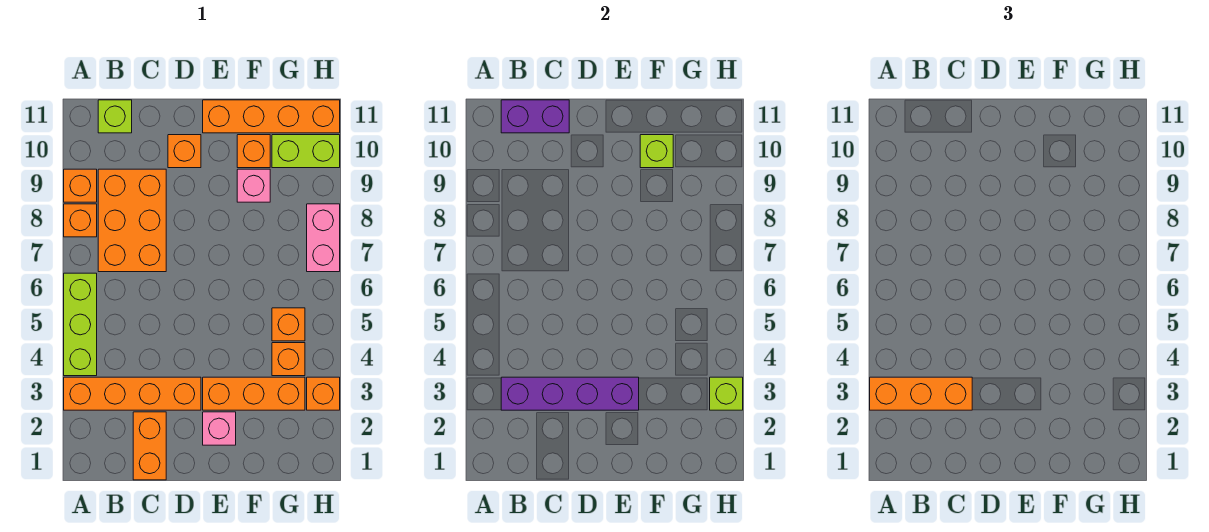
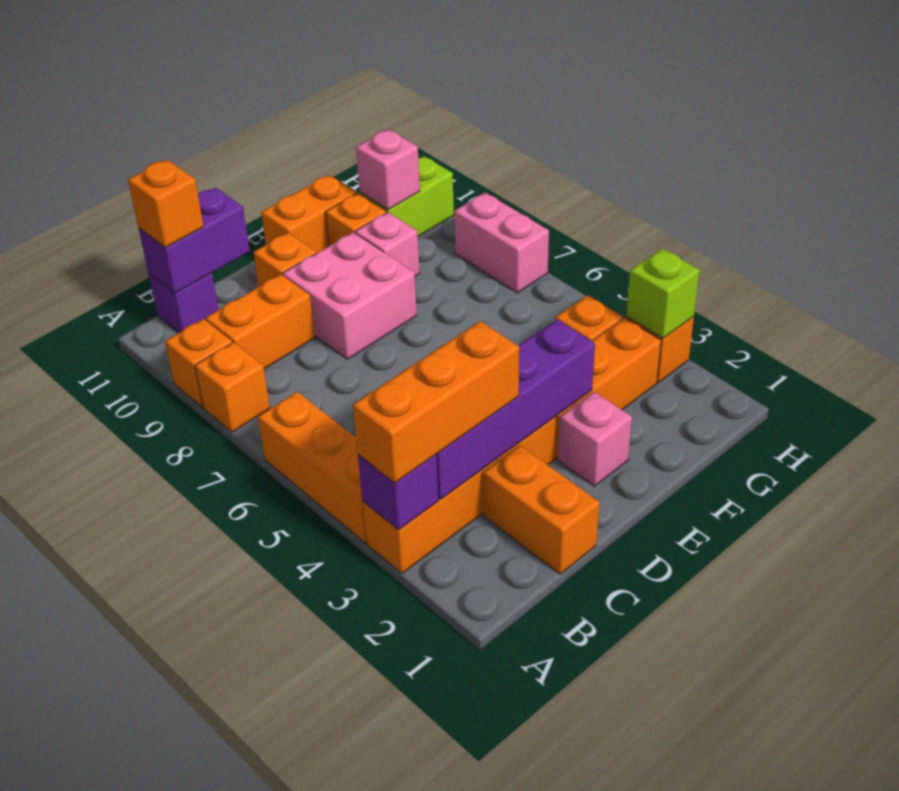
none -> purple 1x1 brick [358,455,439,530]
lime 1x3 brick [64,273,97,376] -> orange 1x3 brick [258,392,367,543]
orange 2x3 brick [98,169,166,272] -> orange 1x2 brick [206,274,315,369]
lime 1x1 brick [98,100,132,133] -> purple 1x1 brick [149,273,219,333]
none -> pink 2x2 brick [283,232,417,359]
orange 1x4 brick [203,100,340,133] -> orange 1x2 brick [261,175,357,253]
lime 1x1 brick [640,135,673,168] -> none
orange 1x1 brick [272,308,305,341] -> orange 1x1 brick moved to [128,160,204,247]
none -> pink 1x1 brick [356,129,420,210]

